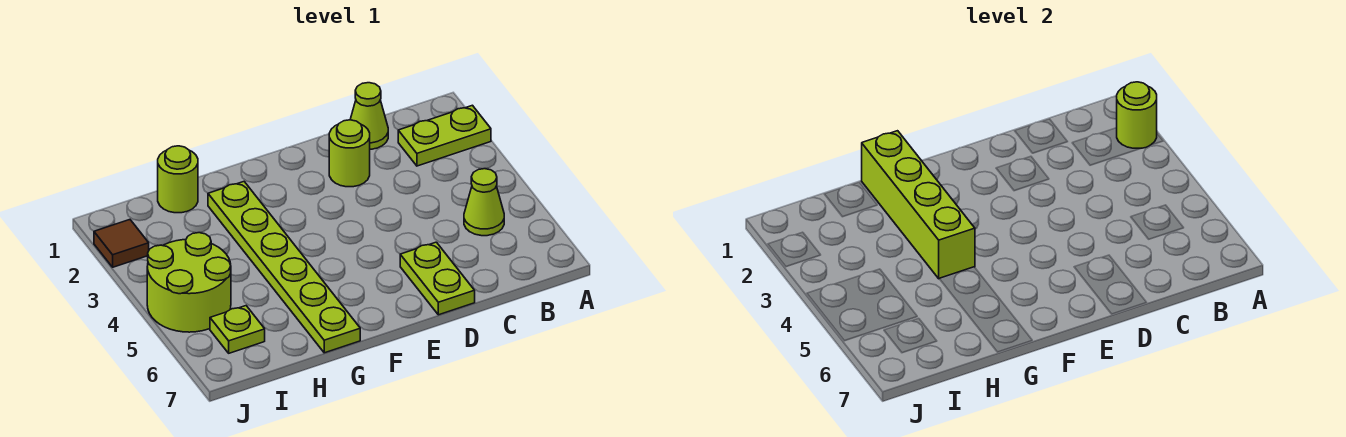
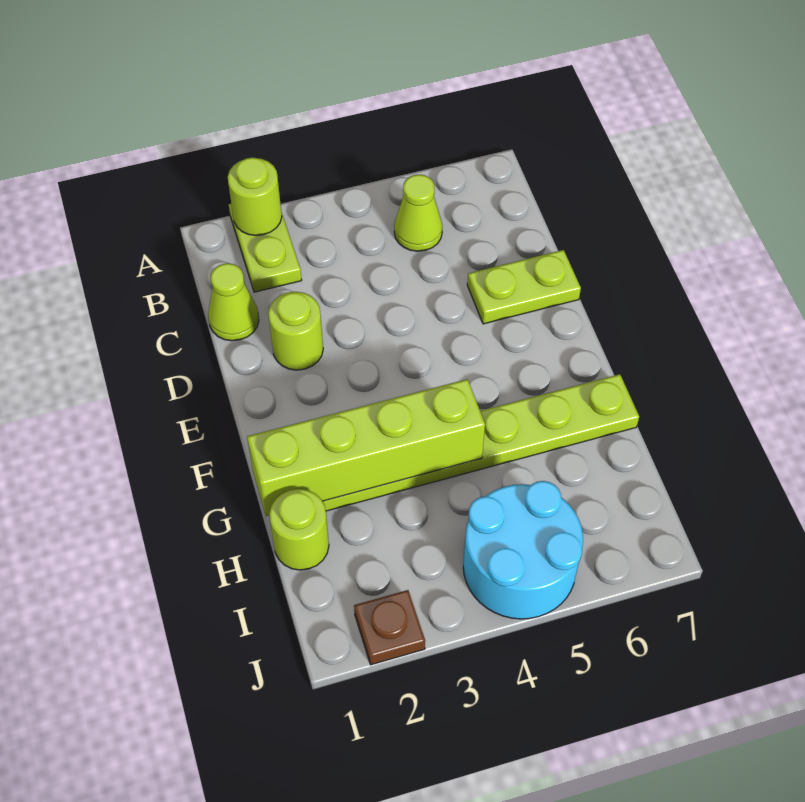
lime 2x2 round brick [147,233,231,332] -> cyan 2x2 round brick [463,481,583,619]
lime 1x1 plate [210,306,265,353] -> none
brown 1x1 tile [94,220,149,267] -> brown 1x1 plate [354,590,425,665]

